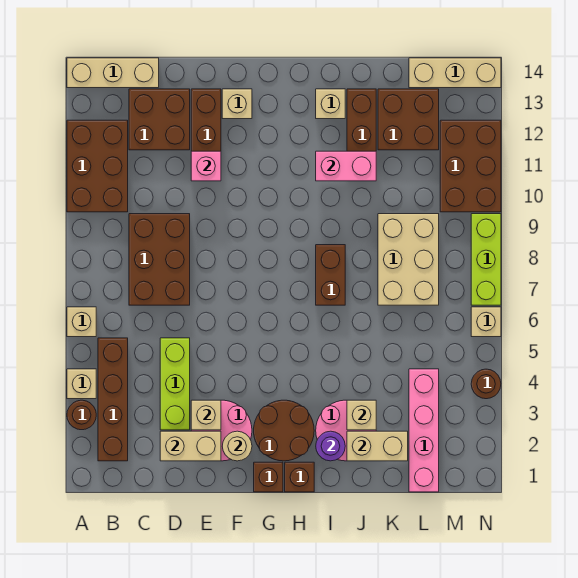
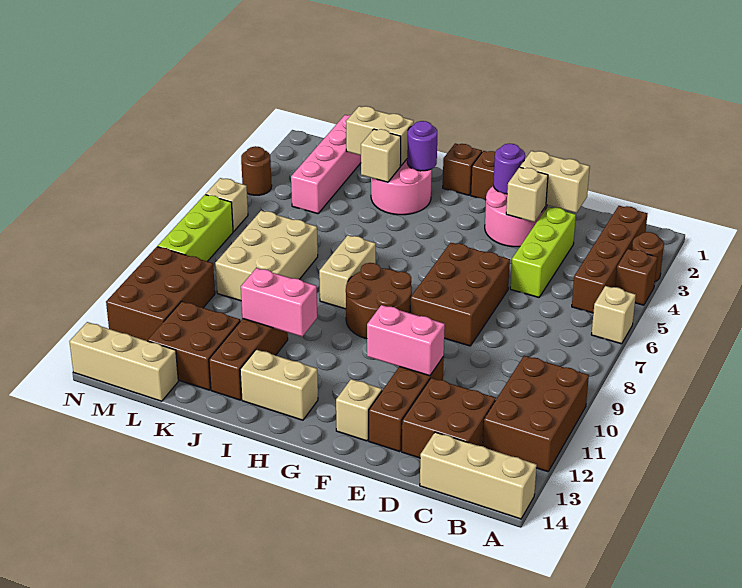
tan 1x1 brick [67,369,96,399] -> brown 1x1 brick [615,249,658,305]
brown 2x3 brick [129,214,190,305] -> brown 2x3 brick moved to [410,243,510,346]
pink 1x1 brick [191,151,221,181] -> pink 1x2 brick [367,305,445,376]
tan 1x1 round brick [222,431,252,461] -> purple 1x1 round brick [493,144,525,194]
brown 2x2 round brick [254,400,314,461] -> brown 2x2 round brick moved to [346,263,412,339]
brown 1x2 brick [316,245,345,305] -> tan 1x2 brick [319,235,376,309]
tan 1x1 brick [316,89,345,119] -> tan 1x2 brick [240,350,318,420]

